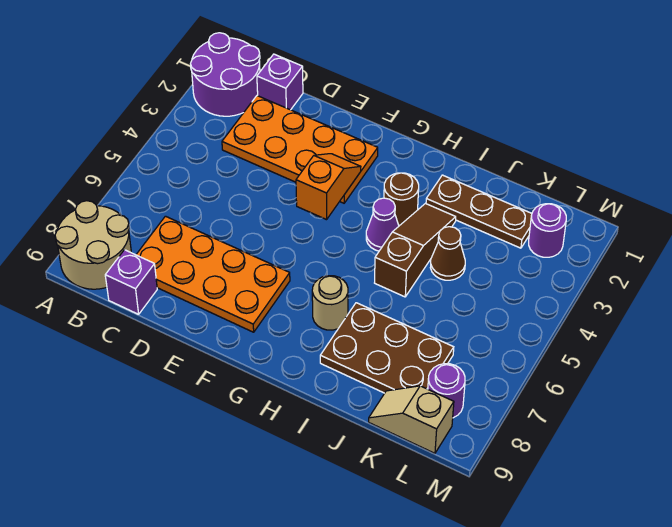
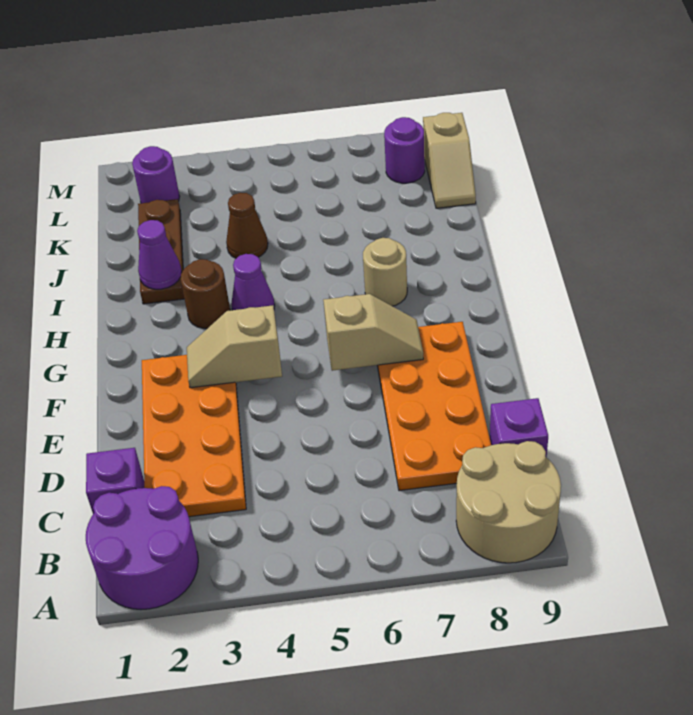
orange 1x2 slope [296,154,361,220] -> tan 1x2 slope [187,305,282,388]
none -> tan 1x2 slope [323,294,423,371]
none -> purple 1x1 cone [137,220,182,289]
brown 1x3 slope [375,204,456,297] -> none
brown 2x3 plate [320,303,454,393] -> none

